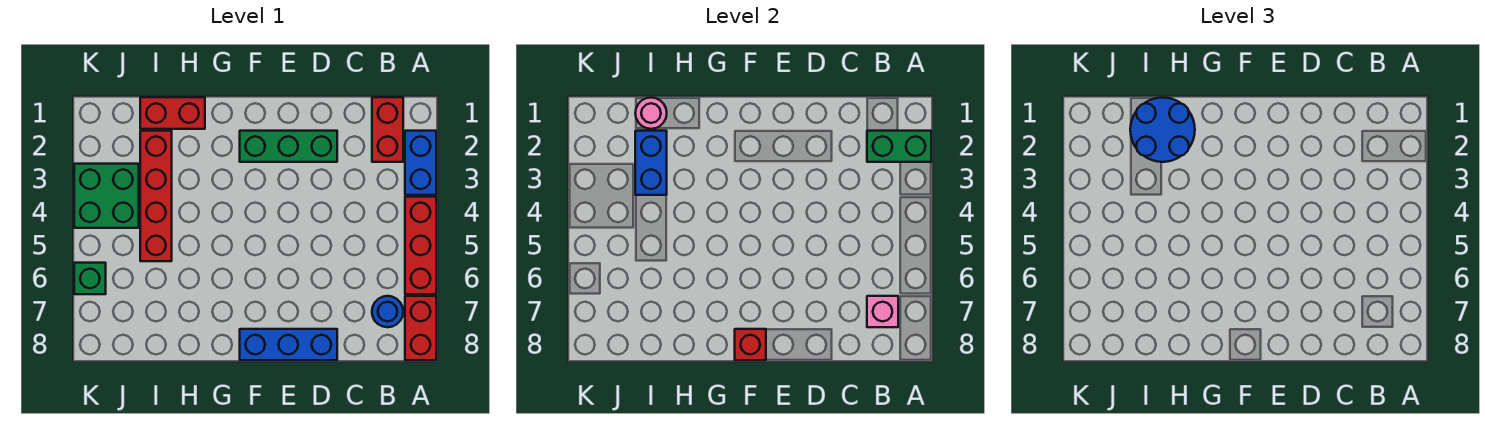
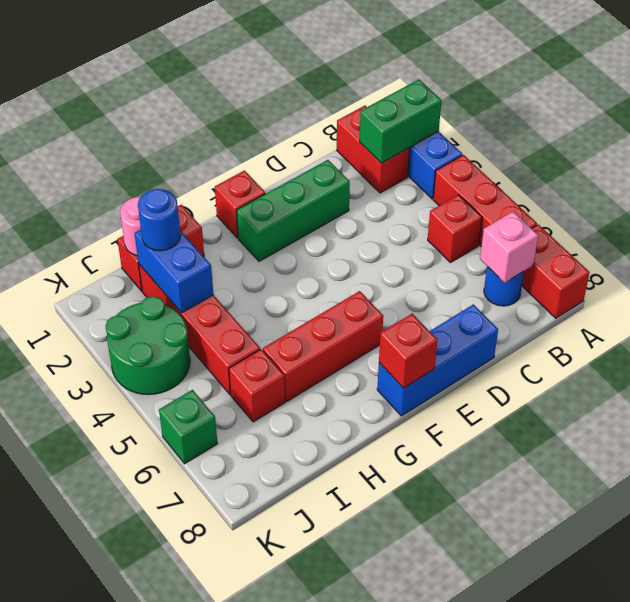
none -> red 1x1 brick [428,195,482,263]
none -> red 1x1 brick [215,171,266,238]
none -> red 1x3 brick [263,291,383,401]
blue 2x2 round brick [1130,97,1195,162] -> blue 1x1 round brick [138,189,181,251]
none -> red 1x1 brick [229,349,285,422]
green 2x2 brick [74,164,139,228] -> green 2x2 round brick [105,296,190,395]

